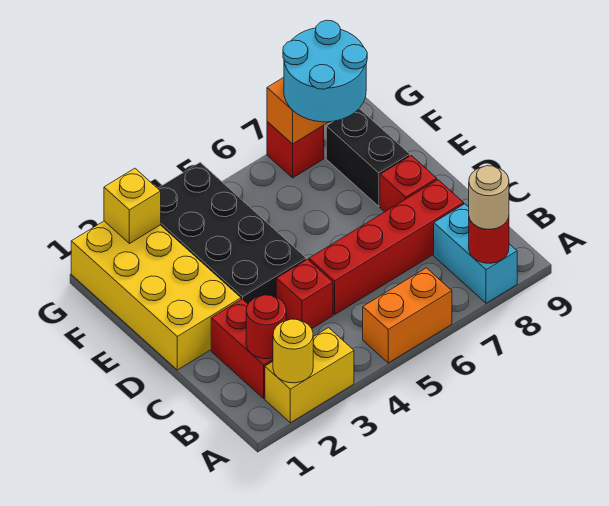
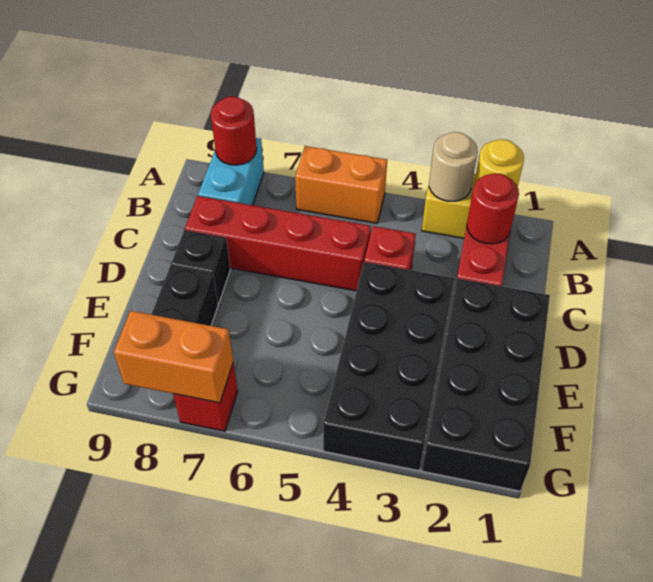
tan 1x1 round brick [469,166,509,229] -> tan 1x1 round brick moved to [429,132,478,201]
yellow 2x4 brick [71,221,241,370] -> black 2x4 brick [422,279,550,491]
red 1x1 brick [380,156,437,212] -> black 1x1 brick [171,230,230,304]
cyan 2x2 round brick [283,20,367,122] -> none
yellow 1x1 brick [104,168,161,244] -> none

